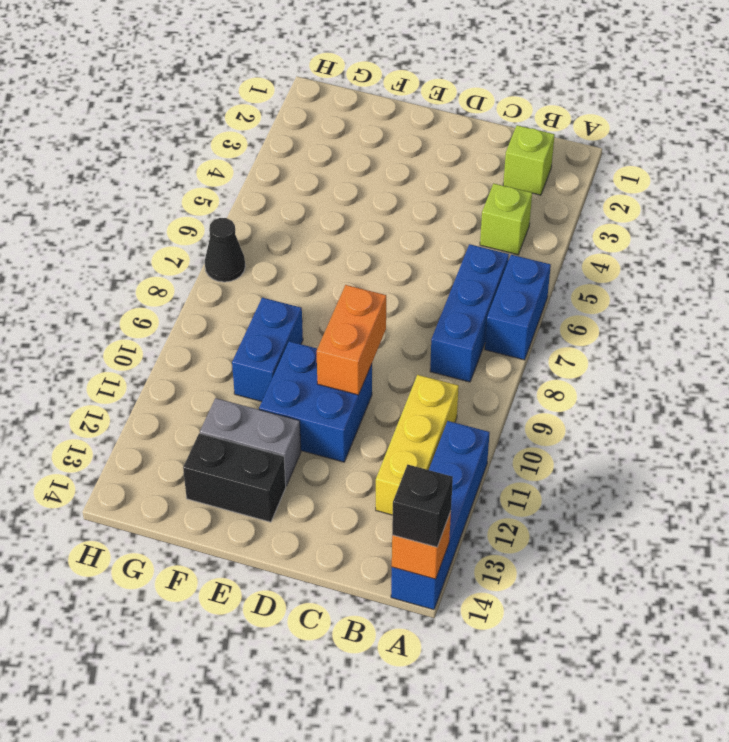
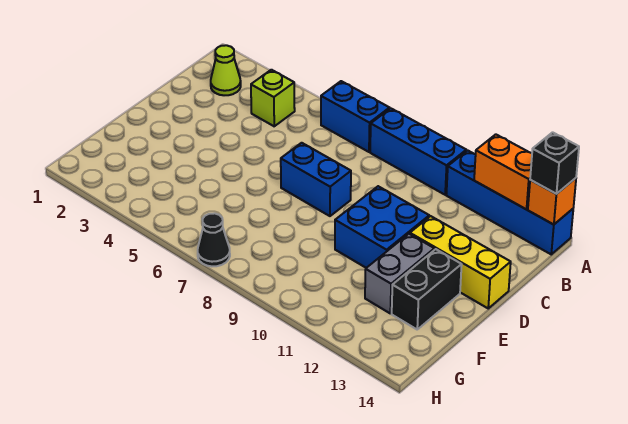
lime 1x1 brick [503,125,555,195] -> lime 1x1 cone [211,45,241,95]
blue 1x3 brick [430,244,509,382] -> blue 1x3 brick moved to [370,108,466,195]
yellow 1x3 brick [376,375,459,515] -> yellow 1x3 brick moved to [410,216,511,308]
orange 1x2 brick [317,285,386,395] -> orange 1x2 brick moved to [474,134,532,209]
blue 1x2 brick [232,298,303,402] -> blue 1x2 brick moved to [281,143,351,216]

